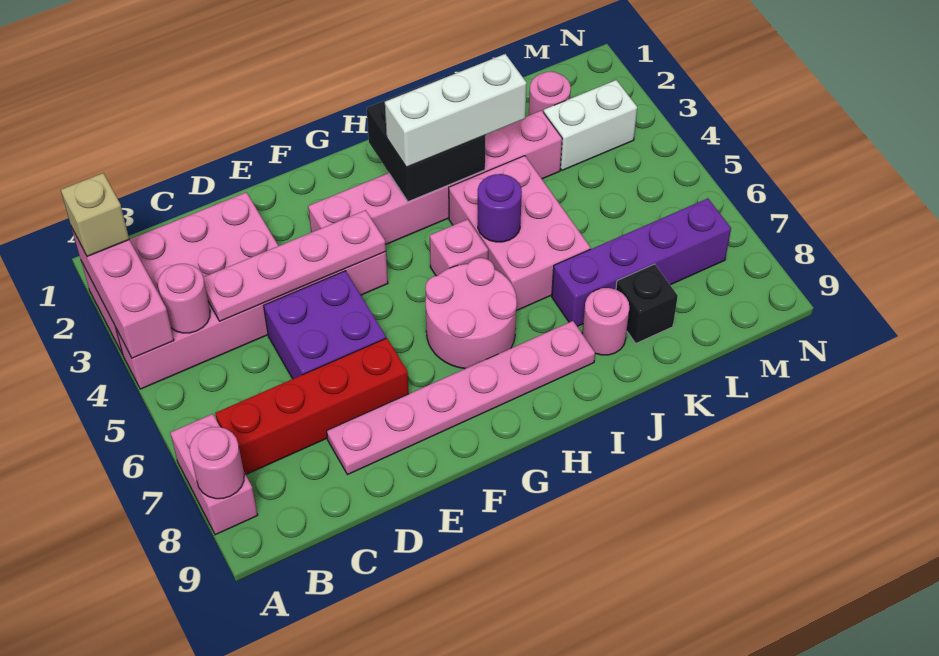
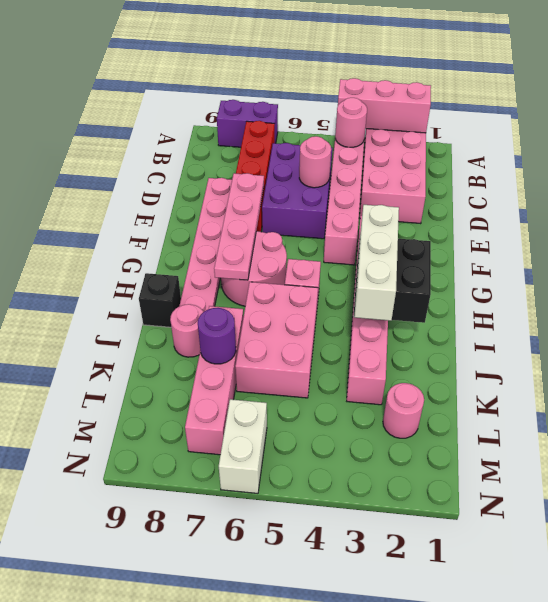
tan 1x1 brick [61,173,129,256] -> none
pink 1x2 brick [170,414,258,535] -> purple 1x2 brick [217,100,278,147]
pink 1x1 round brick [190,427,244,499] -> pink 1x1 round brick moved to [299,136,331,188]
pink 1x4 plate [203,210,386,321] -> pink 1x4 plate moved to [214,173,264,280]
purple 2x2 brick [264,271,386,379] -> purple 2x3 brick [262,143,333,239]
pink 2x3 brick [449,156,590,311] -> pink 2x3 brick turned to [235,282,318,398]
purple 1x1 round brick [478,174,522,242] -> purple 1x1 round brick moved to [198,308,236,364]
purple 1x4 brick [552,198,731,326] -> pink 1x4 brick [185,306,244,455]
black 1x1 brick [616,264,678,343] -> black 1x1 brick moved to [139,273,181,327]
white 1x2 brick [543,80,637,170] -> white 1x2 brick moved to [219,399,267,493]

